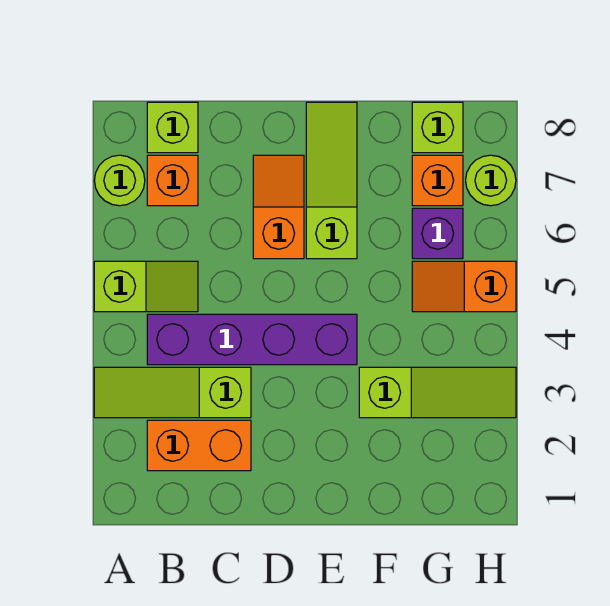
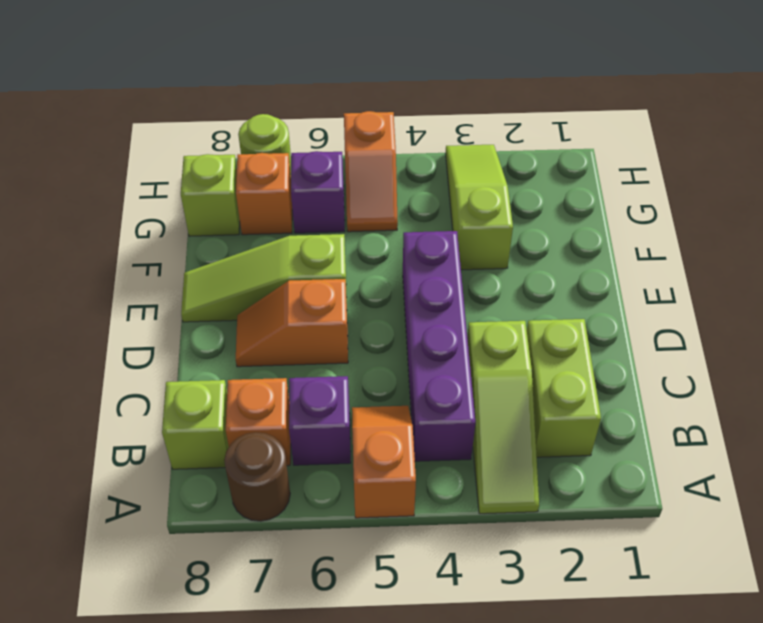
lime 1x2 slope [94,261,198,312] -> orange 1x2 slope [352,406,416,518]
lime 1x1 round brick [94,155,145,206] -> brown 1x1 round brick [224,432,290,521]
orange 1x2 brick [147,420,251,471] -> lime 1x2 brick [527,319,601,457]
none -> purple 1x1 brick [289,376,351,465]

